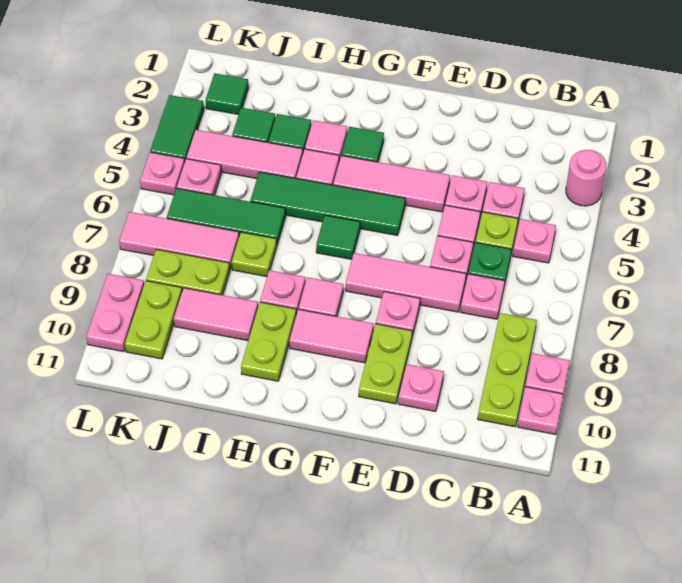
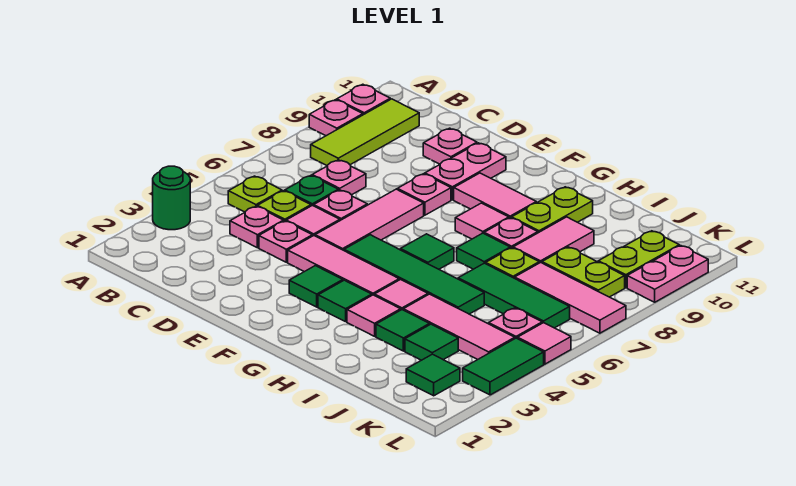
pink 1x1 round brick [566,150,606,206] -> green 1x1 round brick [153,166,190,230]
pink 1x1 plate [513,219,556,263] -> lime 1x1 plate [228,176,282,212]
lime 1x3 plate [478,313,537,427] -> lime 1x3 tile [311,99,419,165]
pink 1x3 tile [346,253,466,312] -> pink 1x3 tile turned to [315,189,424,250]
lime 1x2 plate [359,324,412,404] -> pink 1x2 plate [425,143,506,200]
none -> green 1x1 tile [289,266,343,307]
none -> green 1x1 tile [457,233,510,269]
pink 1x2 tile [174,288,258,341] -> pink 1x2 tile turned to [513,217,594,263]
pink 1x1 plate [140,152,185,195] -> pink 1x1 tile [518,323,571,364]

